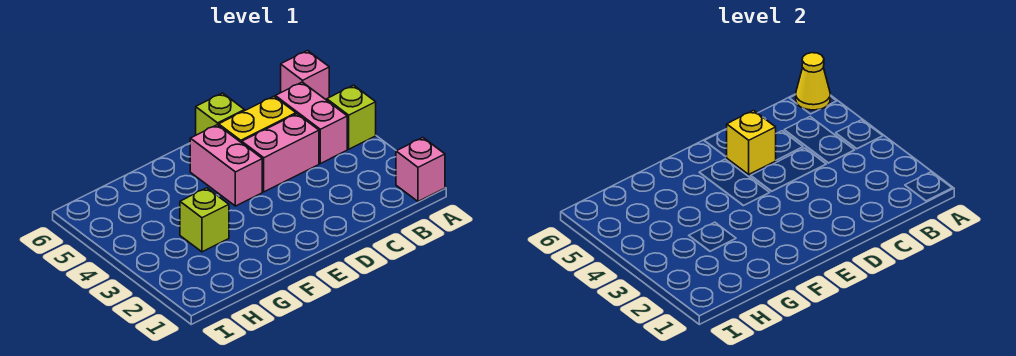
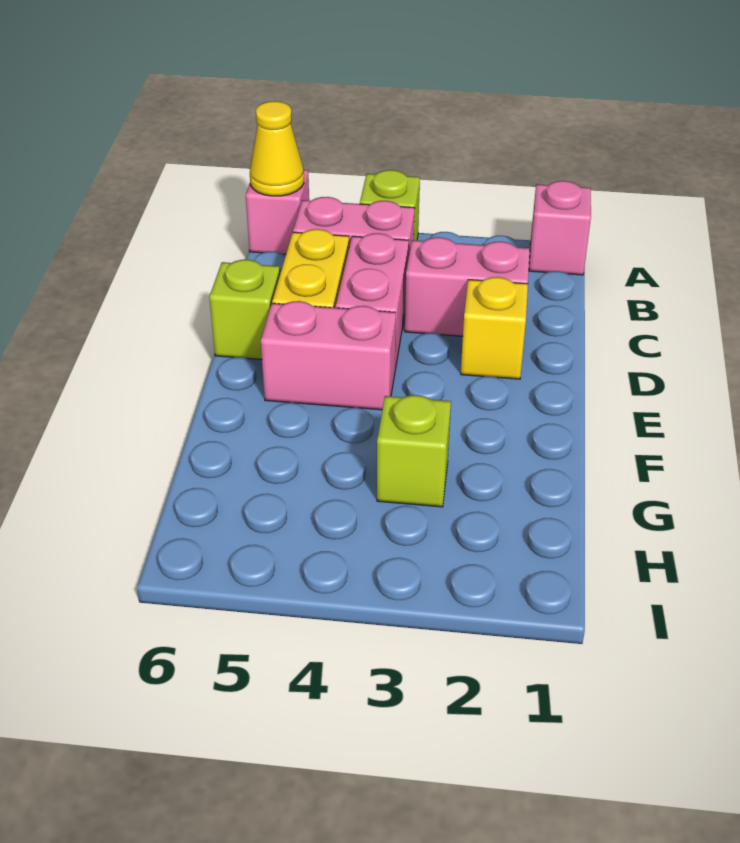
none -> pink 1x2 brick [405,237,530,336]
yellow 1x1 brick [727,111,776,174] -> yellow 1x1 brick moved to [461,277,528,379]

